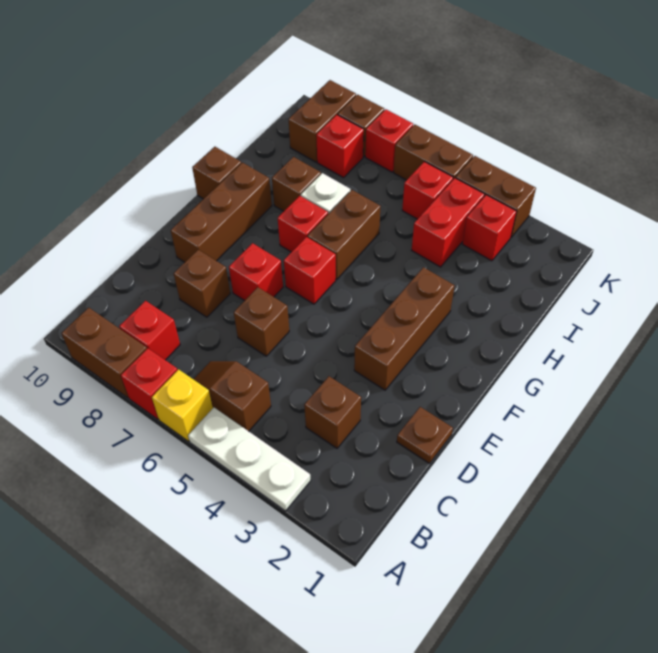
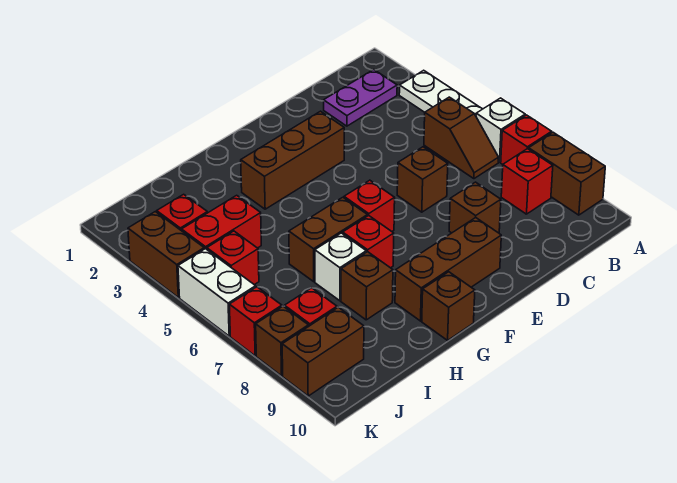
yellow 1x1 brick [152,369,213,441] -> white 1x1 brick [476,98,525,162]
none -> purple 1x2 plate [324,70,397,126]
brown 1x1 brick [304,376,361,448] -> none
brown 1x1 plate [397,407,453,464] -> none
red 1x1 brick [229,243,283,301] -> none
brown 1x2 brick [394,124,473,180] -> white 1x2 brick [178,249,256,336]

